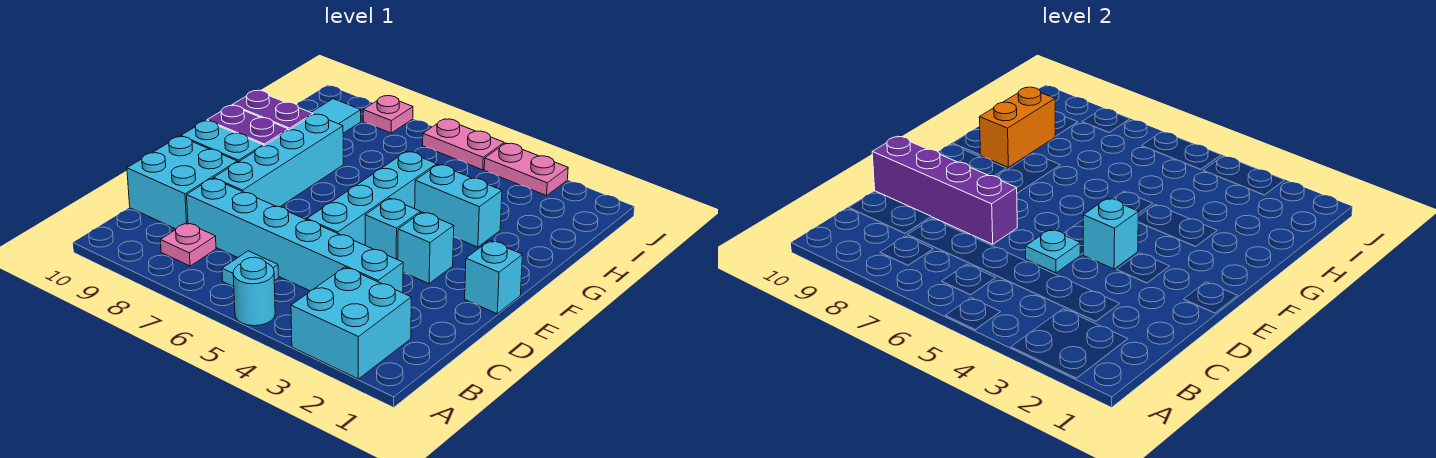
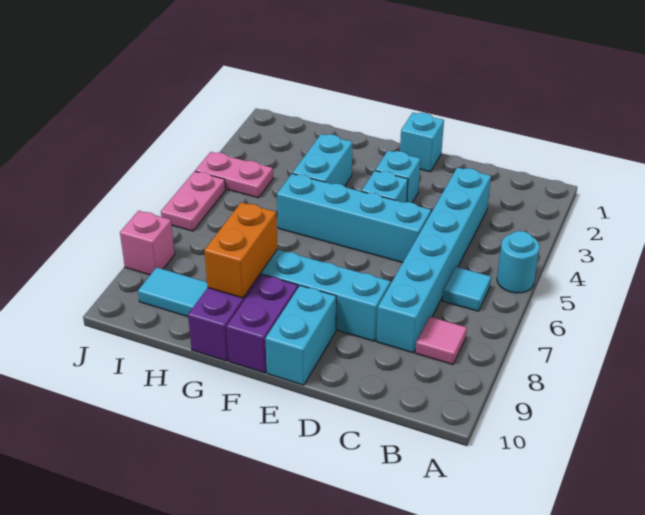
cyan 2x2 brick [291,267,411,379] -> none
pink 1x1 plate [160,223,216,266] -> pink 1x1 tile [416,317,467,364]
cyan 2x2 brick [127,136,237,229] -> none
cyan 1x1 plate [1025,229,1080,273] -> none
purple 1x4 brick [872,136,1017,244] -> none
cyan 1x1 brick [1083,198,1139,269] -> none
orange 1x2 brick [979,87,1055,167] -> orange 1x2 brick turned to [204,202,277,298]
pink 1x2 plate [484,143,568,196] -> pink 1x2 plate turned to [195,152,273,198]
pink 1x1 plate [363,96,413,133] -> pink 1x1 brick [120,211,175,275]

